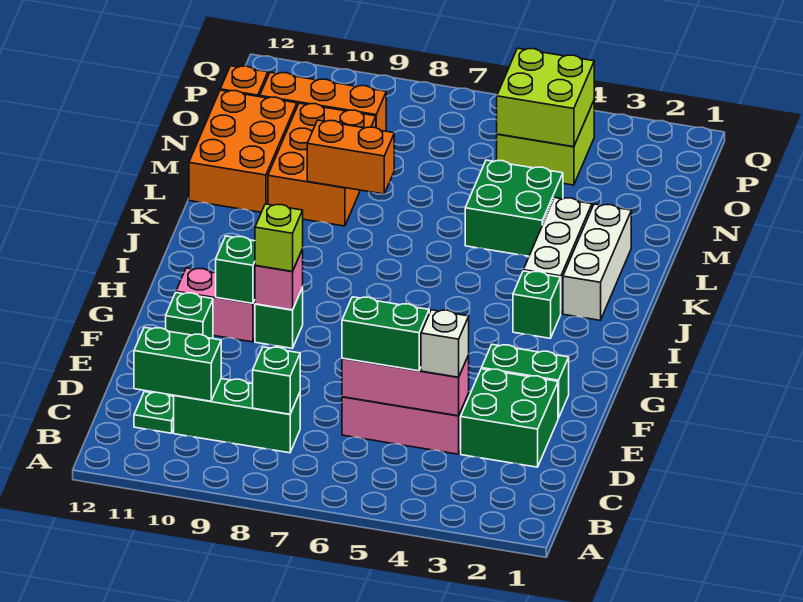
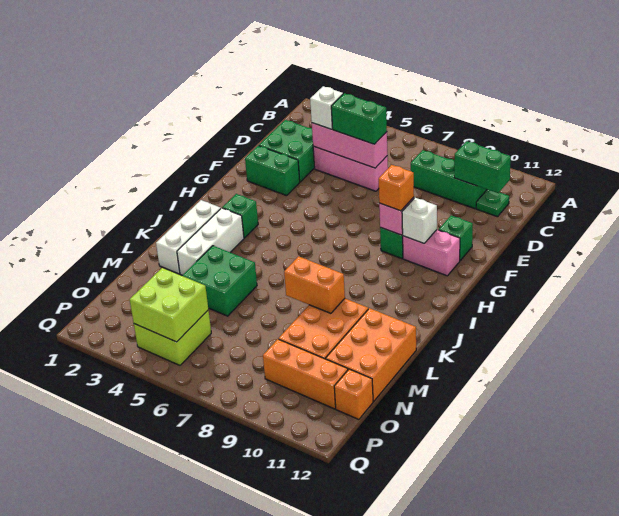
green 1x1 brick [253,347,300,414] -> none
lime 1x1 brick [255,204,303,271] -> orange 1x1 brick [379,165,414,211]
green 1x1 brick [216,236,255,303] -> white 1x1 brick [402,198,437,243]

